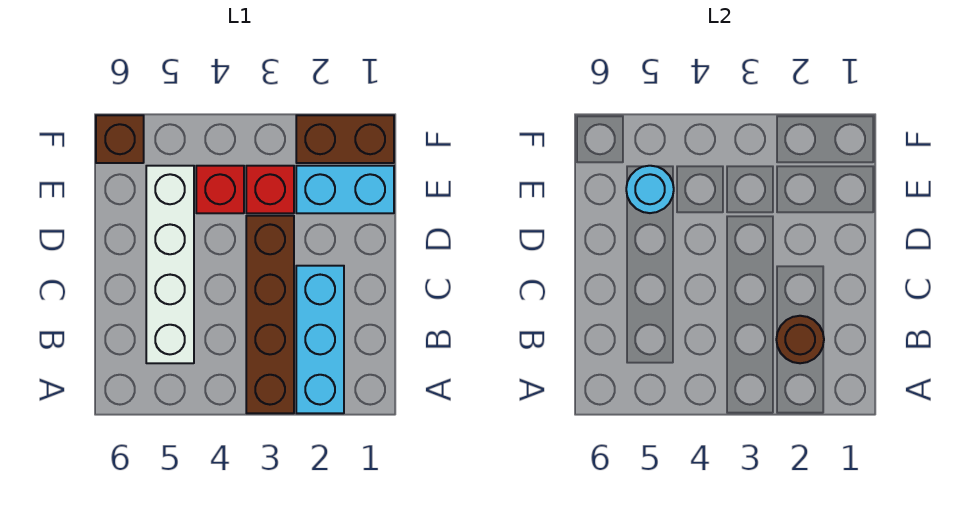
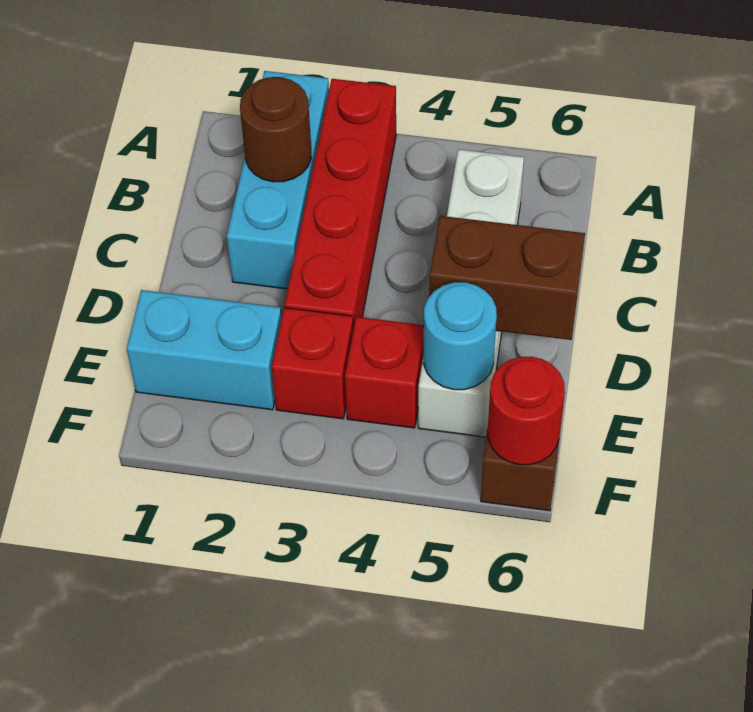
brown 1x4 brick [246,216,294,413] -> red 1x4 brick [285,79,396,330]
brown 1x2 brick [296,115,394,163] -> brown 1x2 brick moved to [429,216,585,340]
none -> red 1x1 round brick [487,357,565,465]

